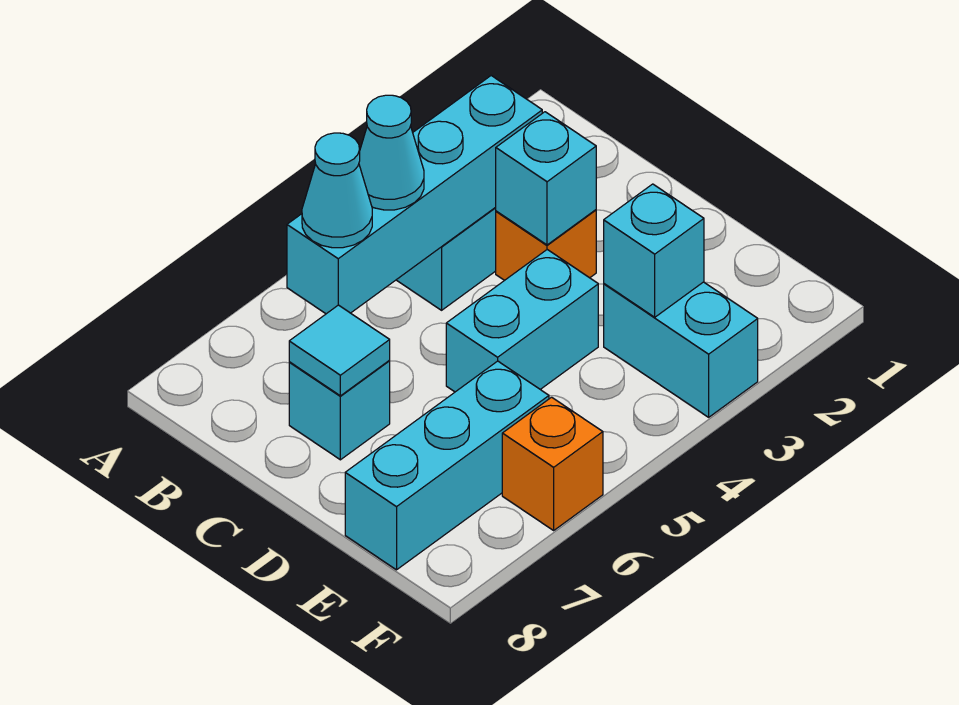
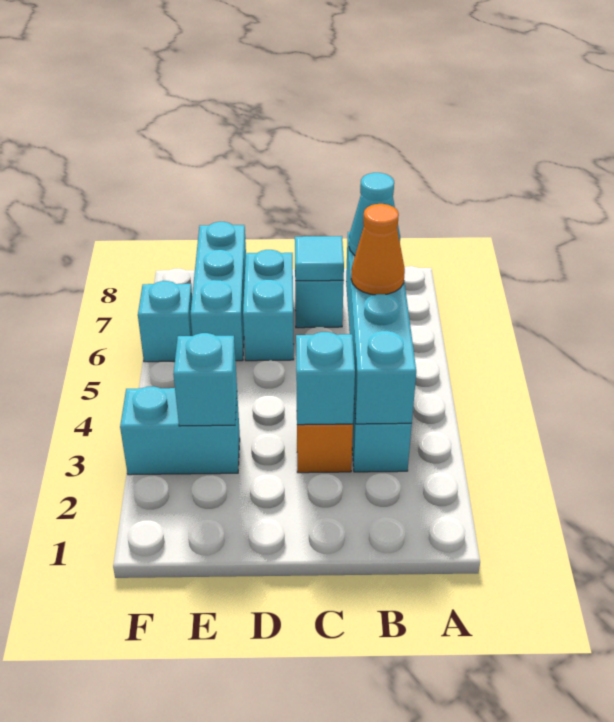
cyan 1x1 cone [359,95,424,210] -> orange 1x1 cone [351,204,405,295]
cyan 1x2 brick [446,250,598,392] -> cyan 1x2 brick moved to [243,250,294,361]
orange 1x1 brick [502,397,603,530] -> cyan 1x1 brick [138,281,192,362]

